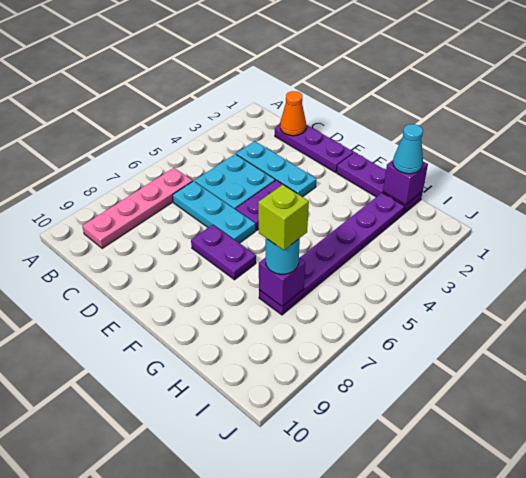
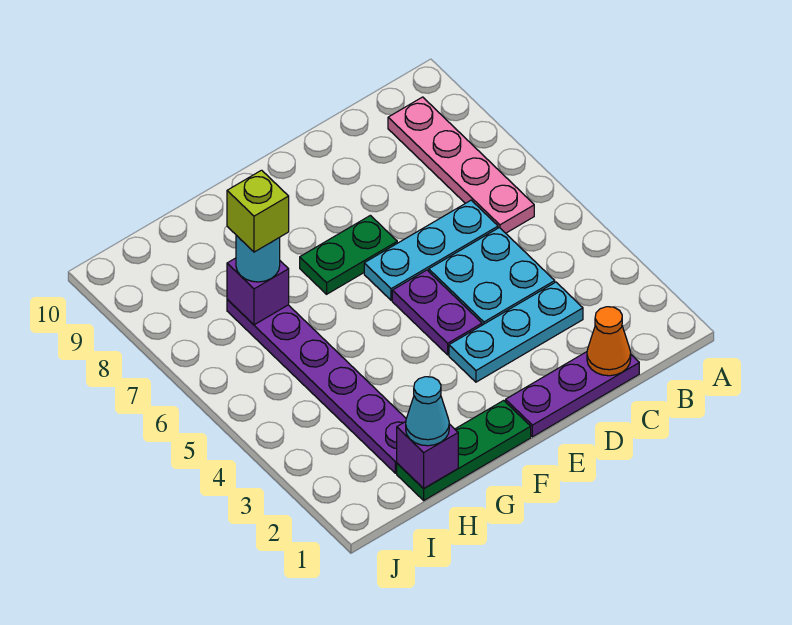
purple 1x2 plate [191,225,256,280] -> green 1x2 plate [300,215,397,294]
purple 1x3 plate [337,152,423,213] -> green 1x3 plate [397,400,531,500]

